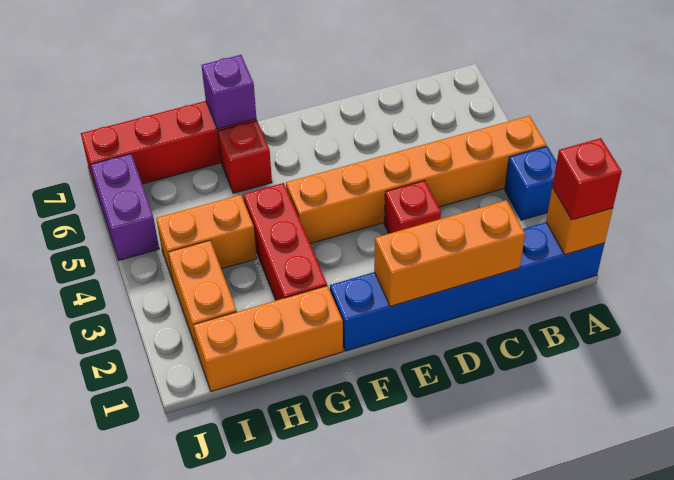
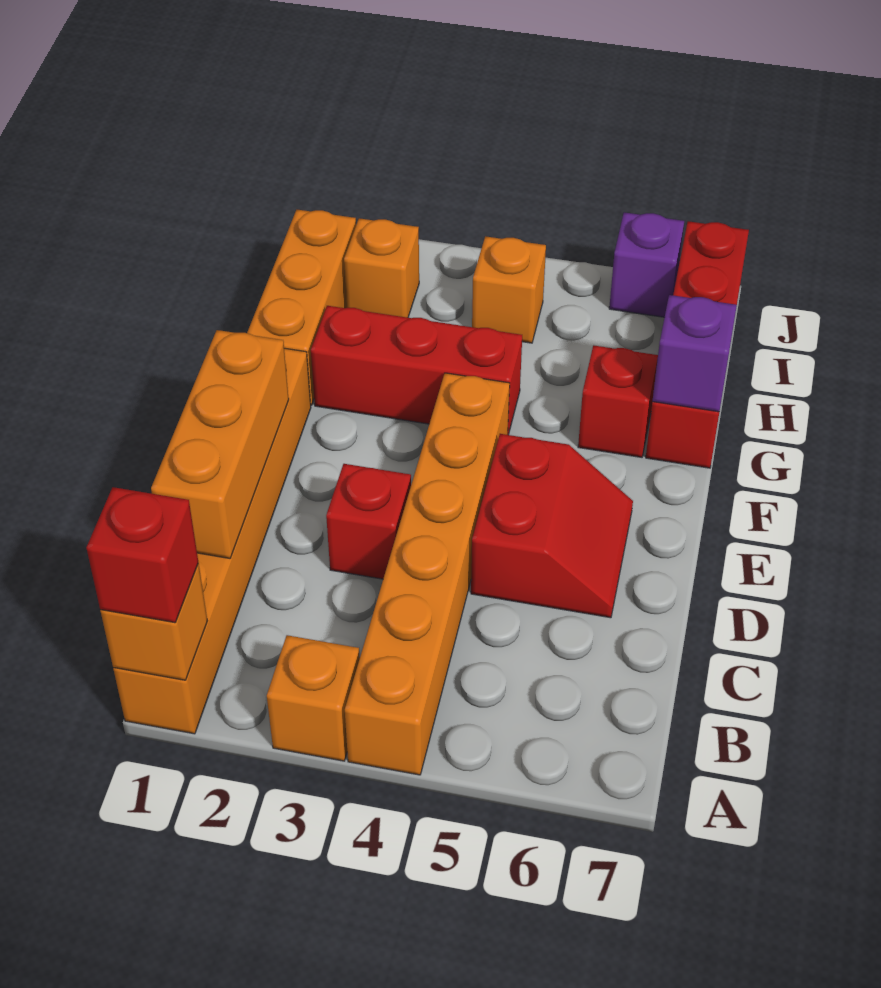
blue 1x6 brick [330,222,605,351] -> orange 1x6 brick [113,348,311,734]
blue 1x1 brick [505,146,557,220] -> orange 1x1 brick [267,635,360,761]
none -> red 2x2 slope [471,434,633,618]
orange 1x2 brick [156,195,257,281] -> orange 1x1 brick [472,236,546,343]
orange 1x2 brick [168,240,237,353] -> orange 1x1 brick [344,218,419,318]
purple 1x2 brick [91,154,159,260] -> purple 1x1 brick [609,212,684,317]

